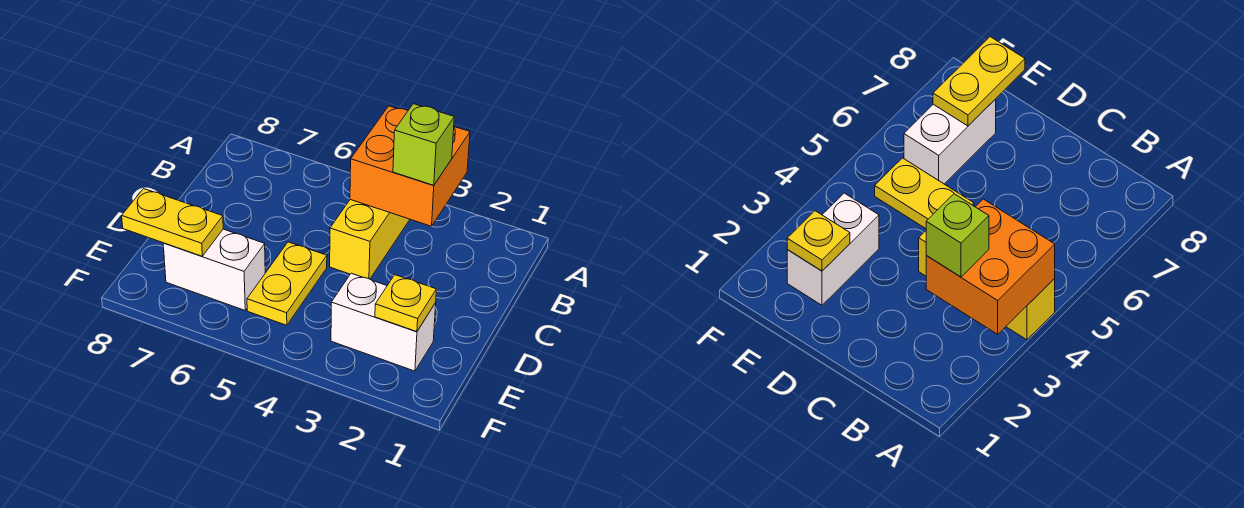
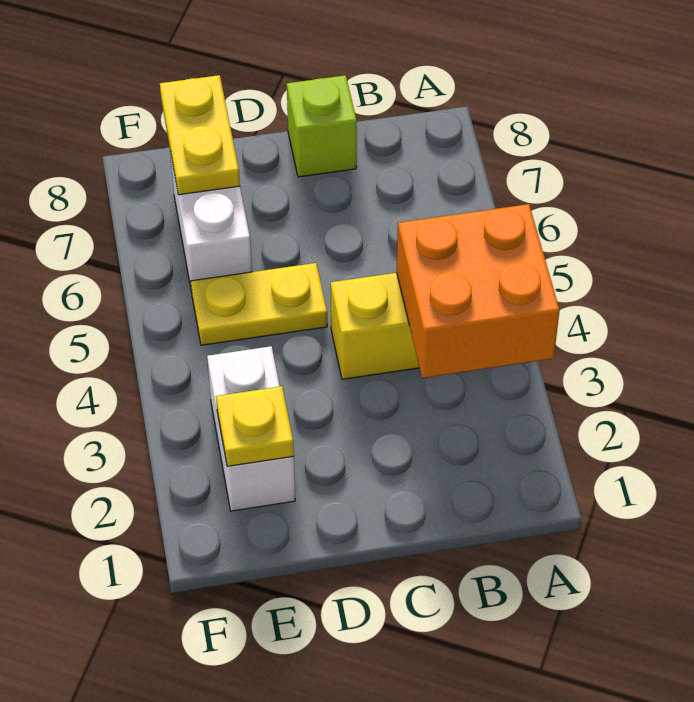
lime 1x1 brick [393,104,454,185] -> lime 1x1 brick moved to [287,75,357,177]

